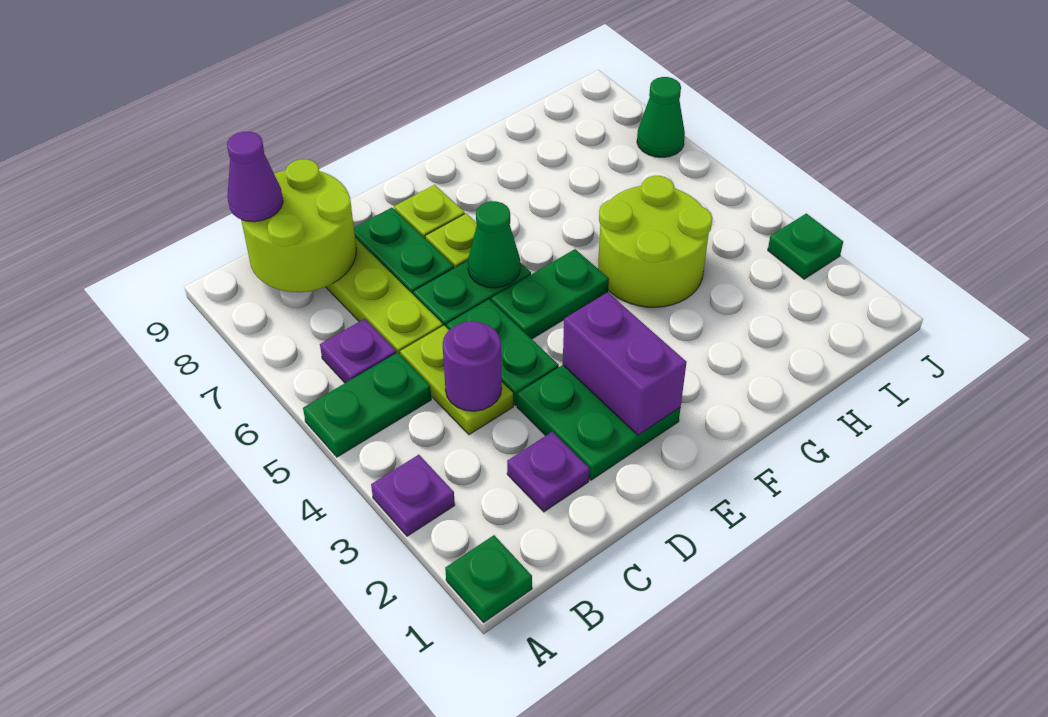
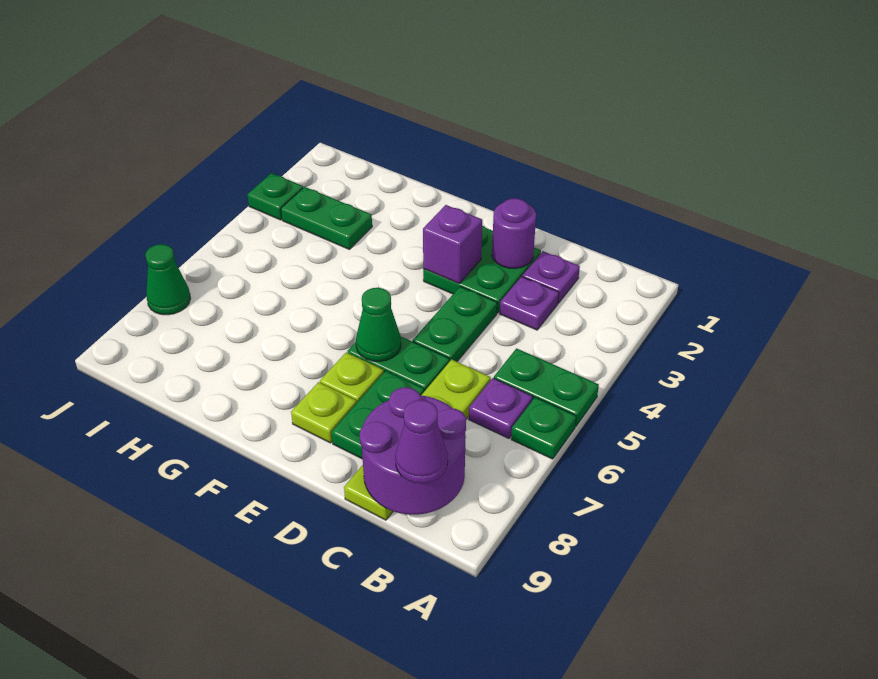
green 1x1 plate [445,535,532,623] -> green 1x1 plate moved to [511,397,576,459]
purple 1x1 plate [371,455,455,536] -> purple 1x1 plate moved to [500,277,559,330]
lime 2x2 round brick [241,159,356,292] -> purple 2x2 round brick [360,387,466,515]
lime 1x2 plate [400,326,513,435] -> none
purple 1x1 round brick [443,321,502,411] -> purple 1x1 round brick moved to [492,198,536,269]
purple 1x2 brick [563,292,687,435] -> purple 1x1 brick [423,205,482,283]
green 1x2 plate [491,249,609,339] -> green 1x2 plate moved to [281,187,372,249]
lime 2x2 round brick [598,176,712,307] -> none

